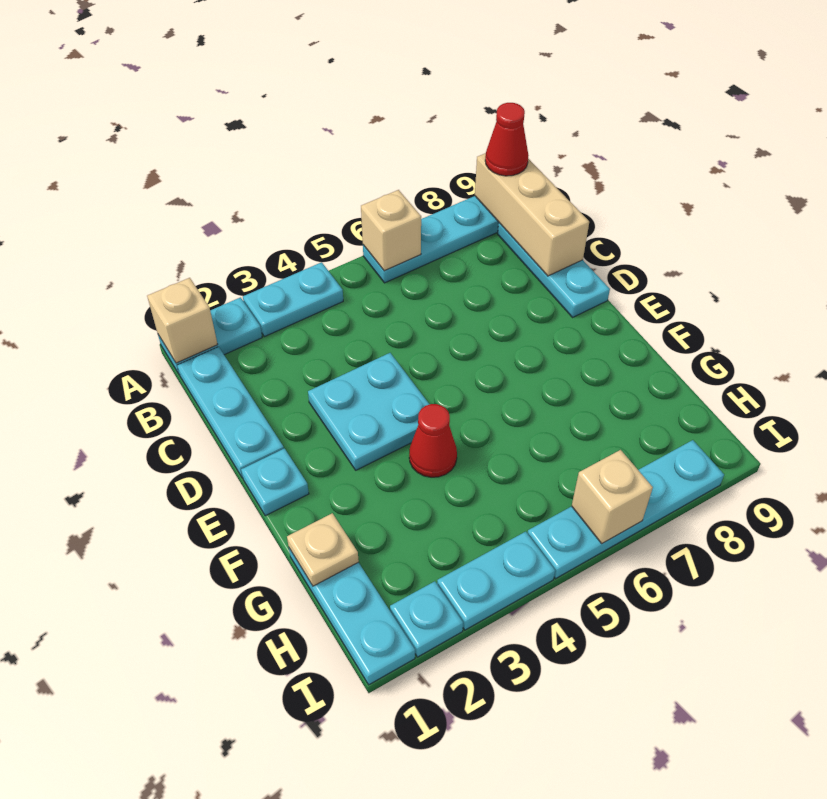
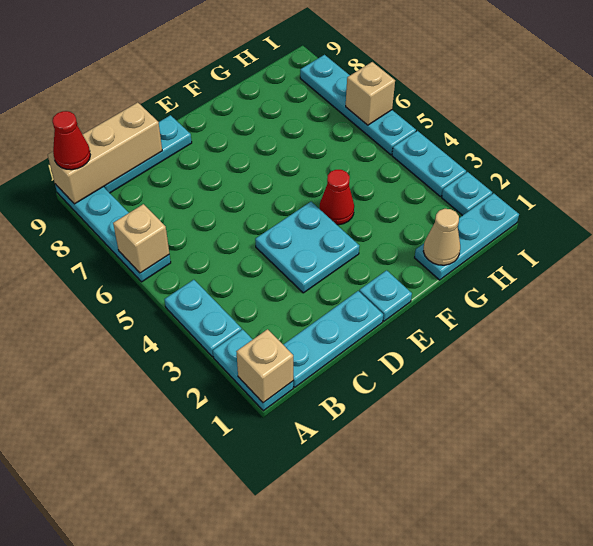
tan 1x1 plate [287,513,359,586] -> tan 1x1 cone [423,209,460,265]

